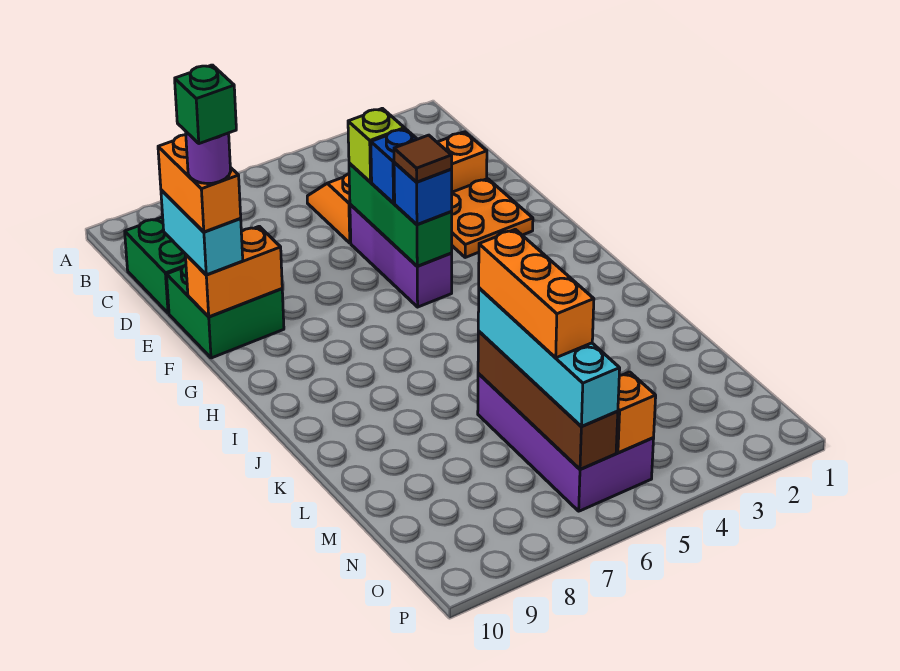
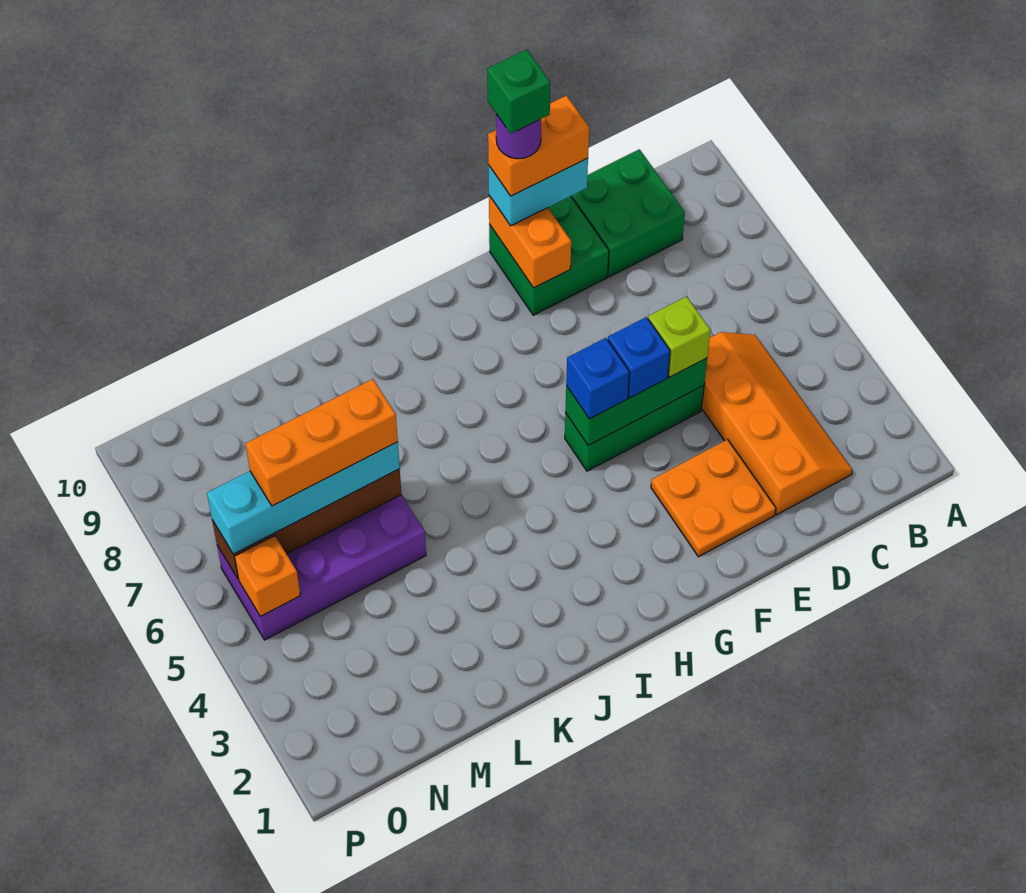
purple 1x3 brick [350,204,452,307] -> green 1x3 brick [565,386,704,471]
brown 1x1 tile [394,135,452,182] -> none

